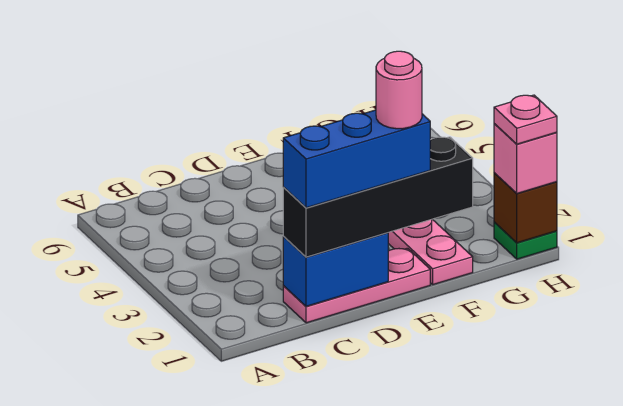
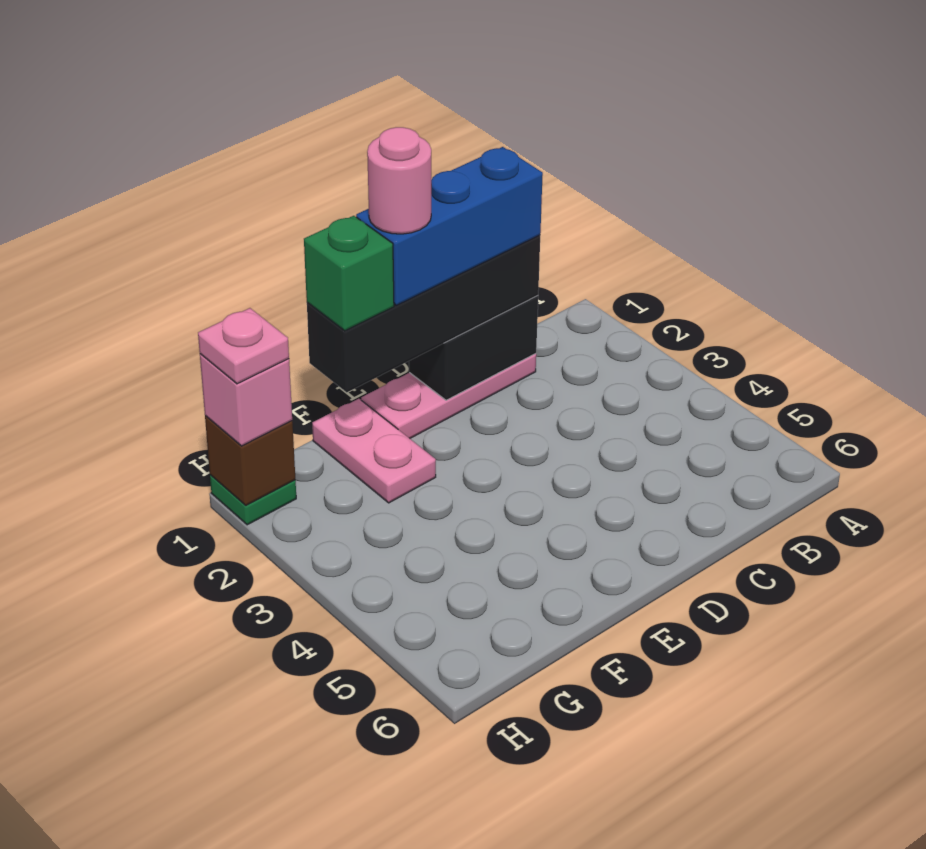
blue 1x2 brick [283,233,388,306] -> black 1x2 brick [409,296,538,400]
none -> green 1x1 brick [304,216,394,331]

